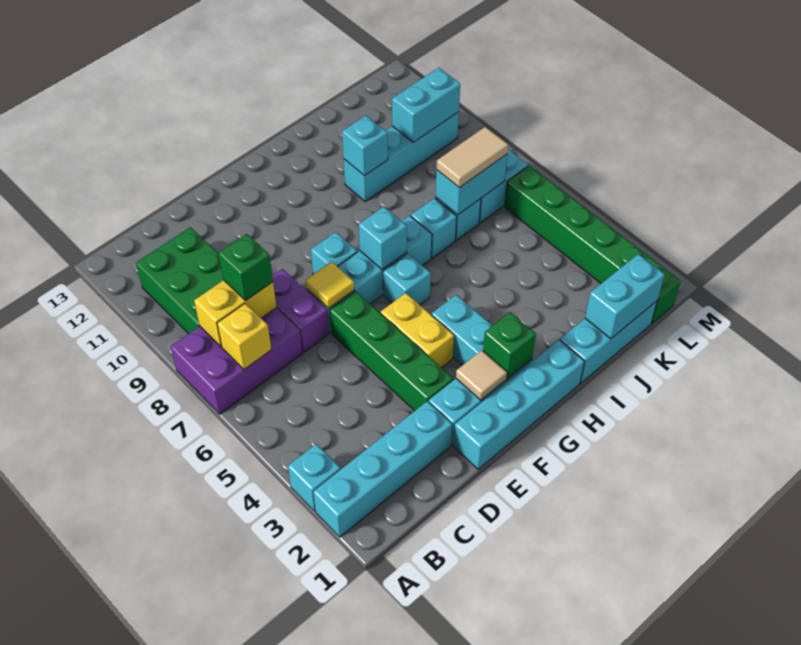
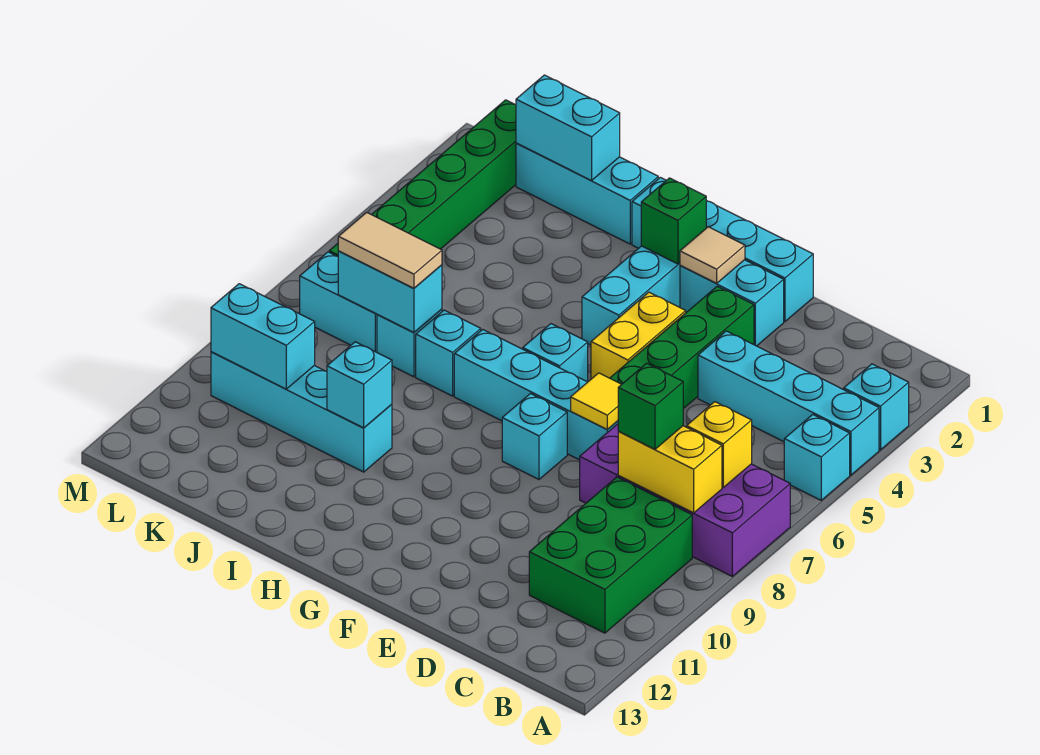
cyan 1x4 brick [313,401,452,537] -> cyan 1x4 brick moved to [698,331,879,475]
cyan 1x1 brick [359,207,407,270] -> cyan 1x1 brick moved to [784,415,850,500]

